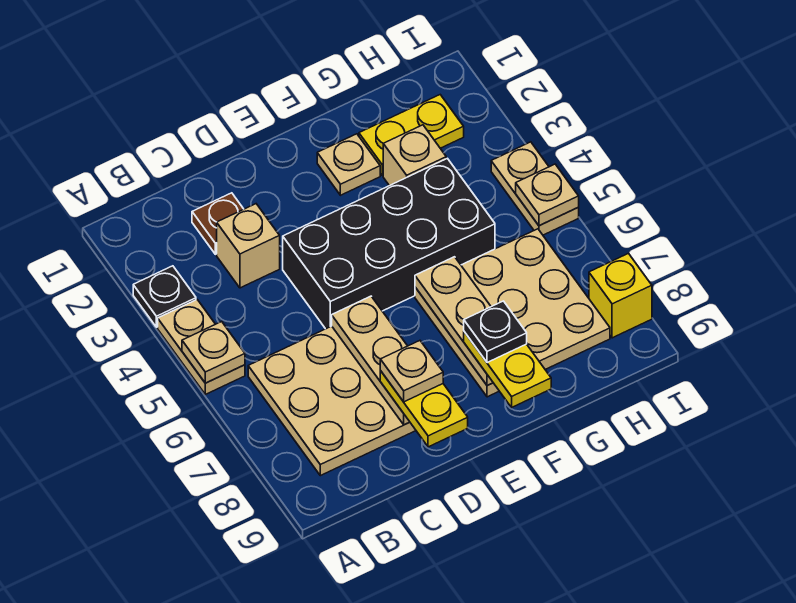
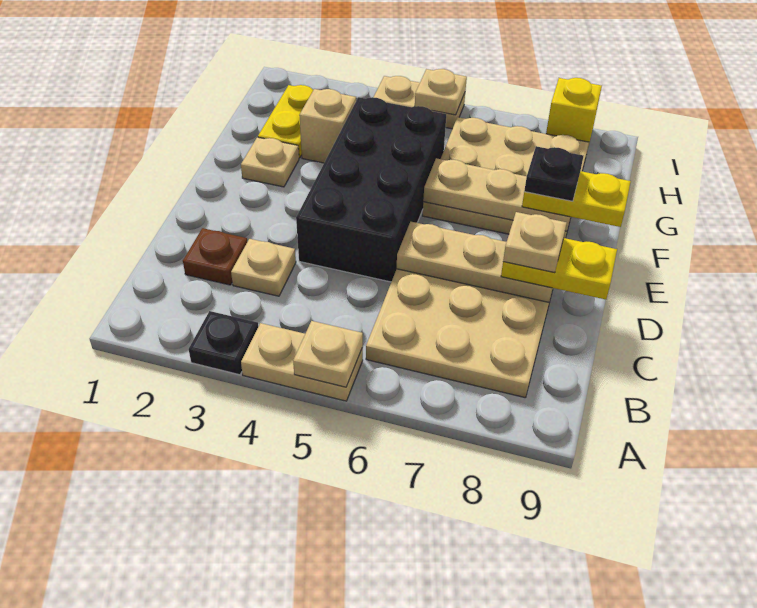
tan 1x1 brick [217,204,280,288] -> tan 1x1 plate [231,239,296,296]

